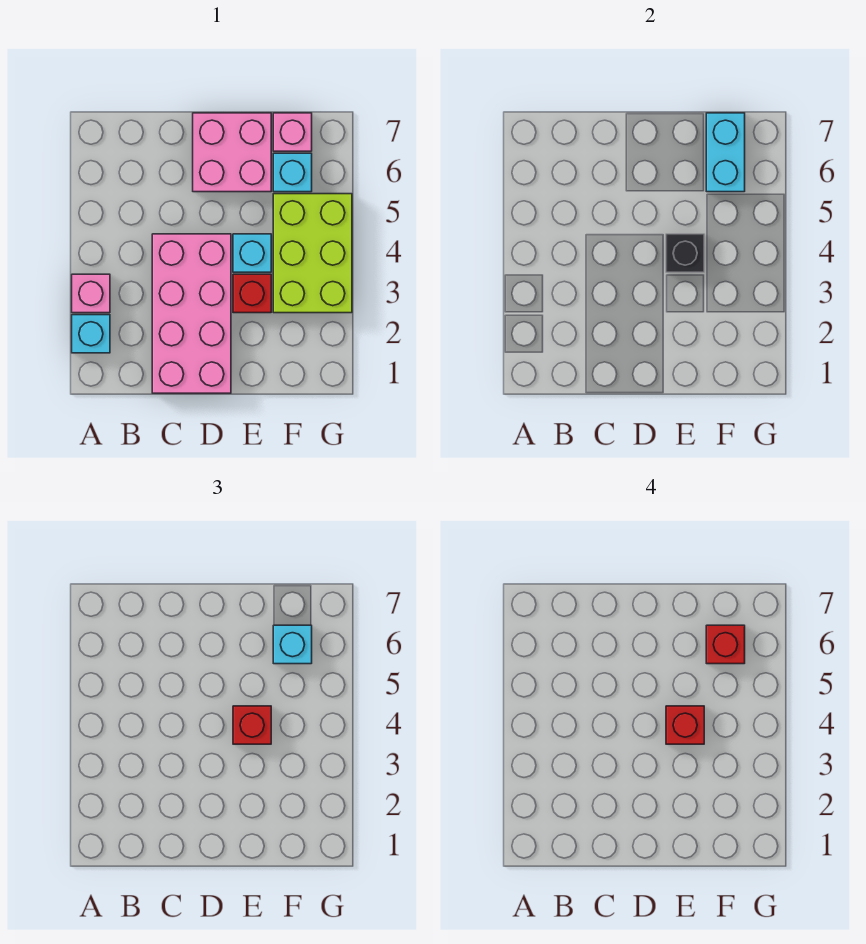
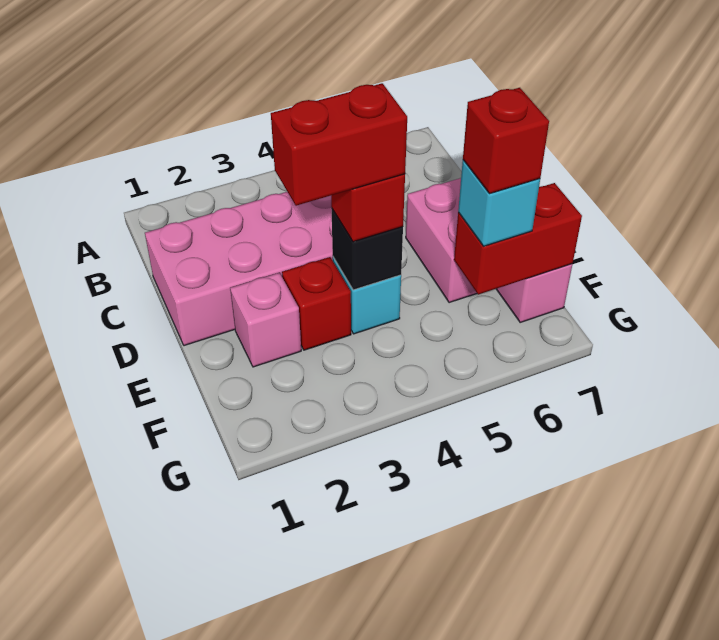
cyan 1x1 brick [72,315,110,353] -> none
pink 1x1 brick [72,274,110,313] -> pink 1x1 brick moved to [230,273,301,367]
red 1x1 brick [666,706,704,744] -> red 1x2 brick [271,83,407,206]
lime 2x3 brick [273,194,352,313] -> none
cyan 1x1 brick [273,153,312,192] -> none
cyan 1x2 brick [706,113,745,192] -> red 1x2 brick [454,183,582,295]

